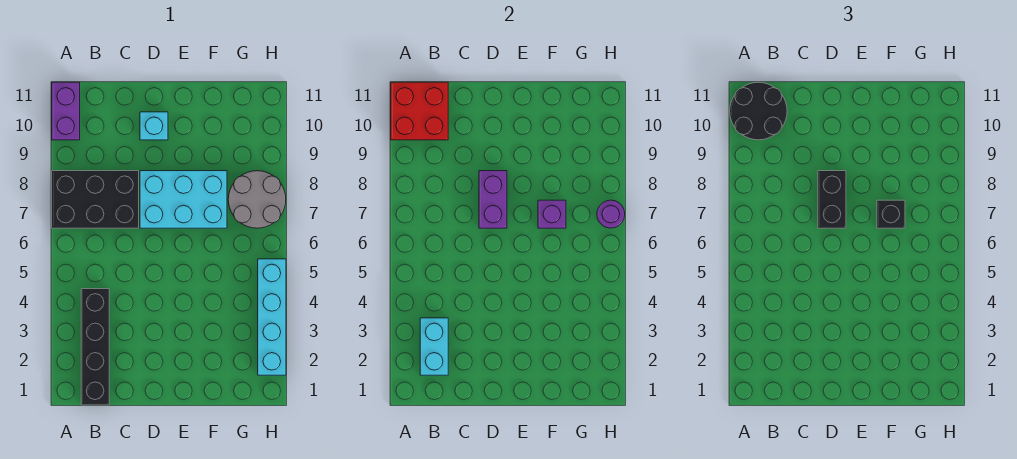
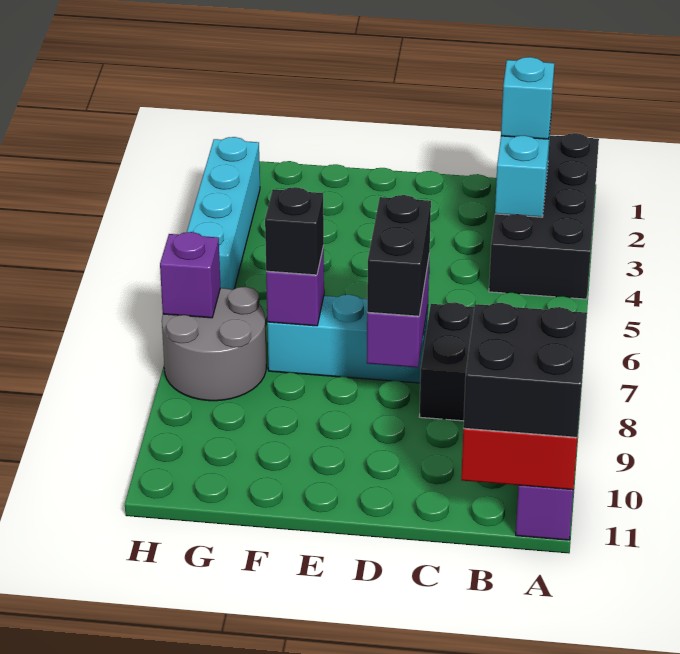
black 2x2 round brick [730,82,787,140] -> black 2x2 brick [463,303,587,437]
black 1x4 brick [81,289,109,405] -> black 2x4 brick [489,133,599,299]
cyan 2x3 brick [140,171,227,228] -> cyan 1x3 brick [267,295,428,383]
cyan 1x1 brick [140,112,168,140] -> cyan 1x1 brick moved to [501,57,554,139]
purple 1x1 round brick [597,200,625,228] -> purple 1x1 brick [160,232,220,318]

